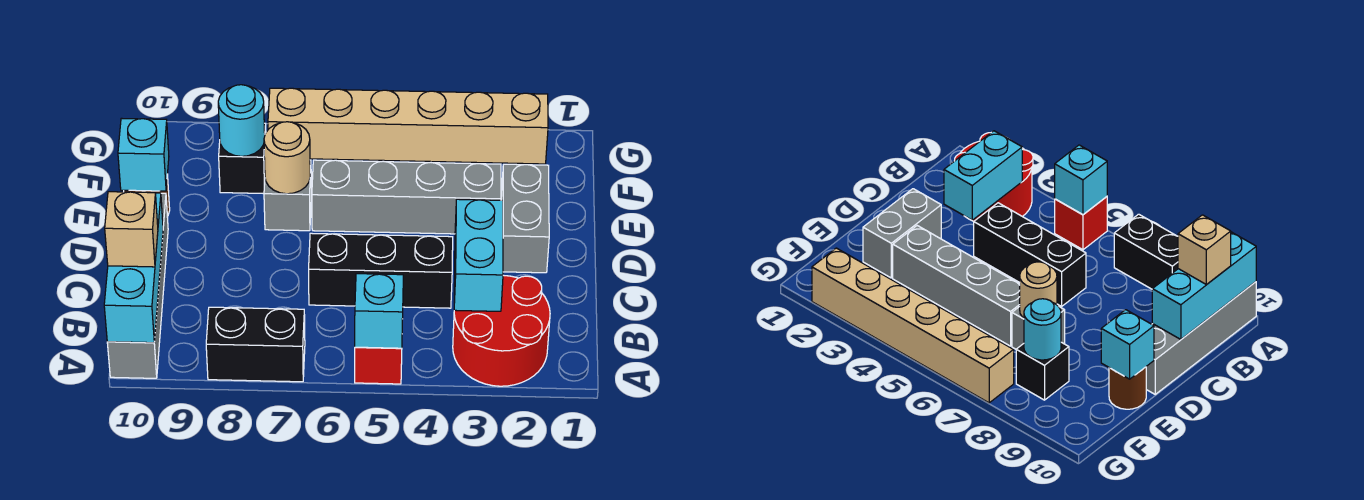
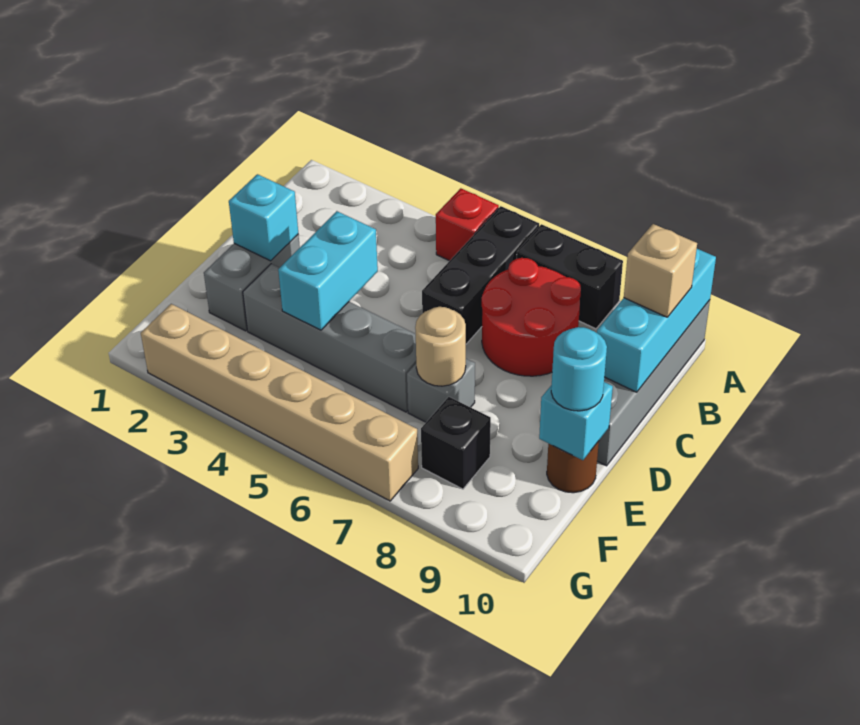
red 2x2 round brick [453,275,550,386] -> red 2x2 round brick moved to [482,258,581,376]
cyan 1x1 brick [355,274,403,348] -> cyan 1x1 brick moved to [229,174,298,261]
cyan 1x2 brick [454,199,503,311] -> cyan 1x2 brick moved to [278,211,378,330]
black 1x3 brick [309,233,453,308] -> black 1x3 brick turned to [422,206,539,344]
cyan 1x1 round brick [218,85,265,156] -> cyan 1x1 round brick moved to [551,327,607,411]

